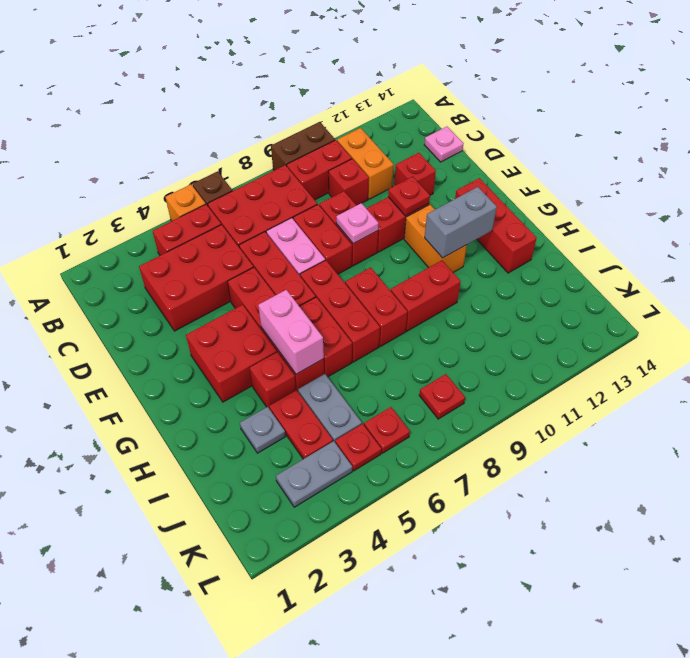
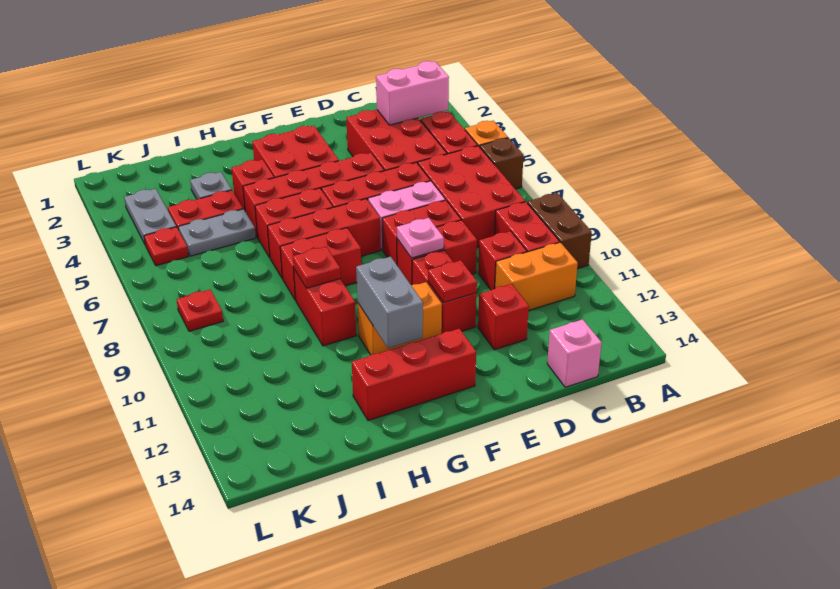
pink 1x1 plate [424,127,464,162] -> pink 1x1 brick [547,319,602,387]
pink 1x2 brick [258,290,324,374] -> pink 1x2 brick moved to [376,61,449,125]
red 1x1 plate [364,407,410,453] -> red 1x1 plate moved to [293,247,340,288]

